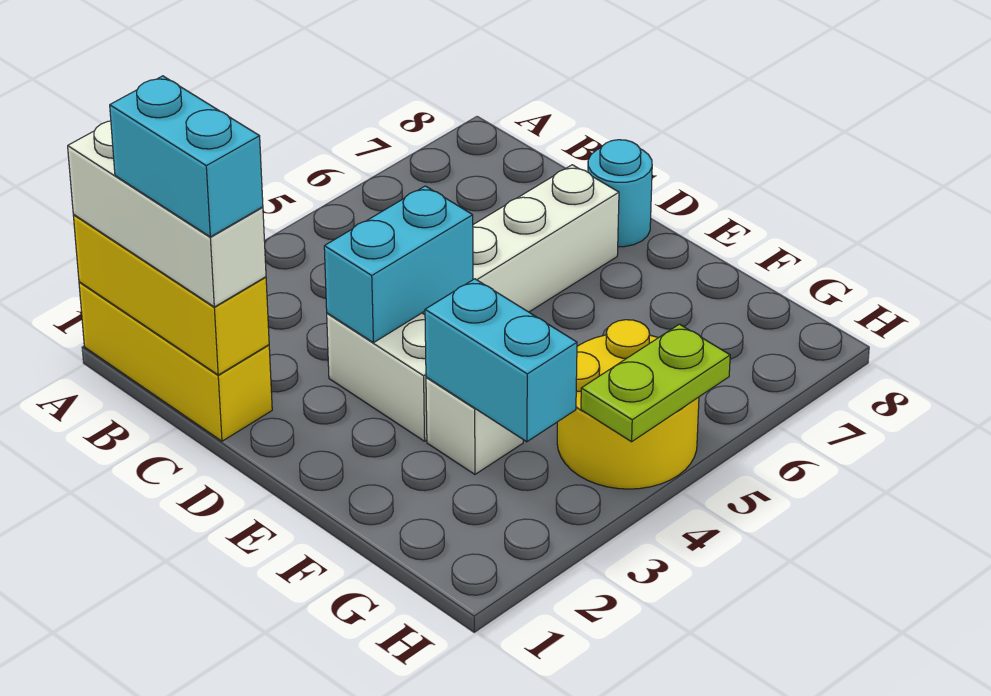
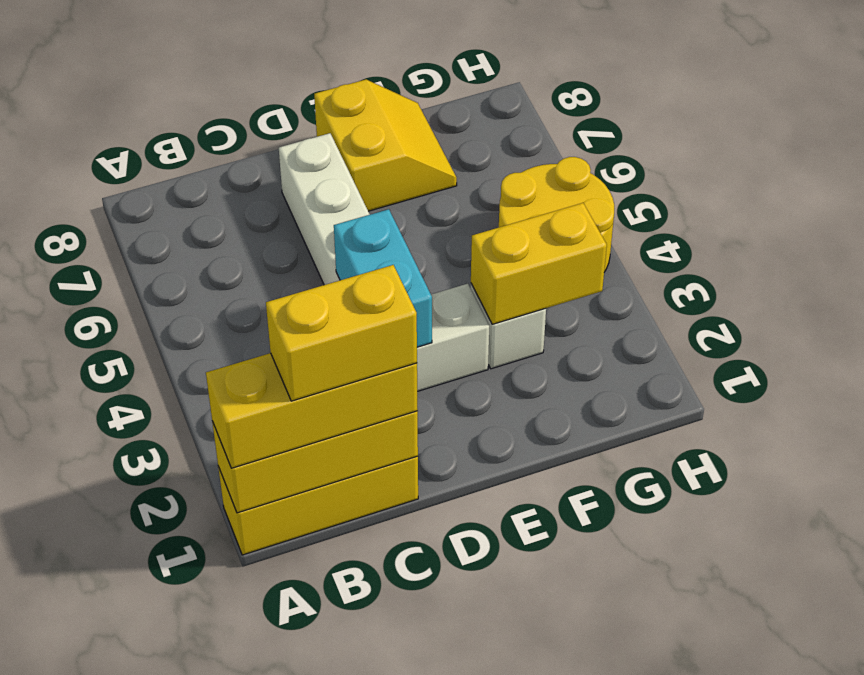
white 1x3 brick [68,121,266,307] -> yellow 1x3 brick [206,353,418,468]
cyan 1x2 brick [110,76,263,237] -> yellow 1x2 brick [266,265,417,401]
cyan 1x1 round brick [588,140,652,247] -> none
none -> yellow 2x2 slope [314,80,457,211]
cyan 1x2 brick [425,279,577,442] -> yellow 1x2 brick [471,203,607,324]
lime 1x2 plate [581,324,730,442] -> none

